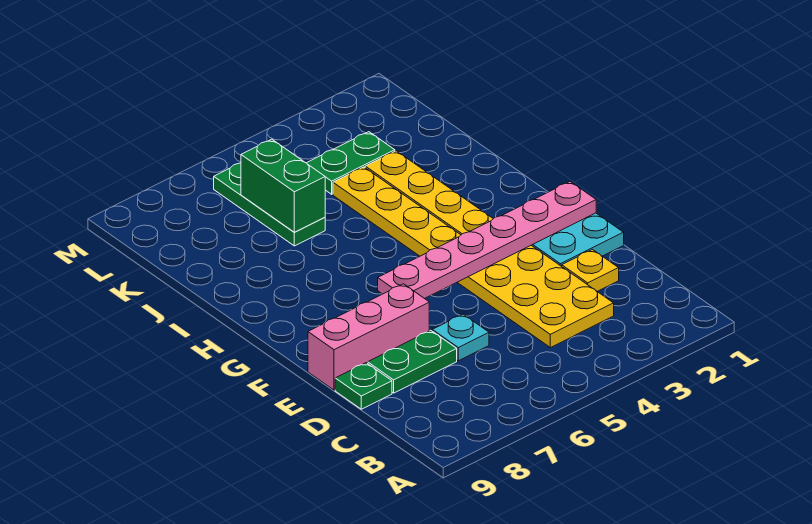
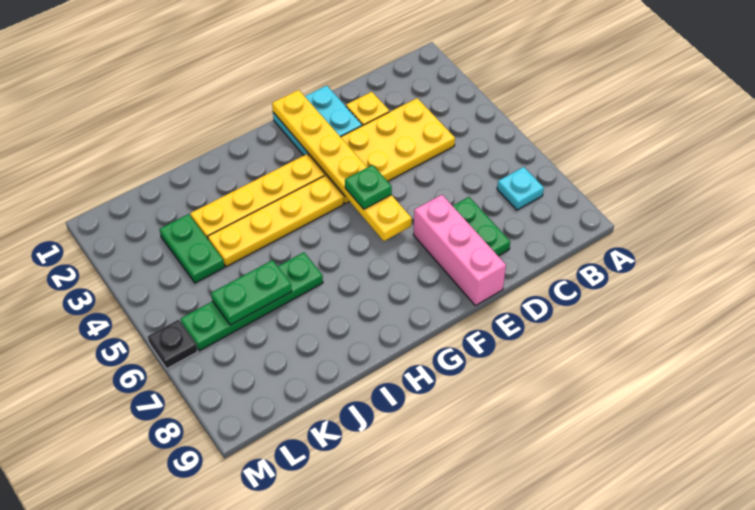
cyan 1x1 plate [432,314,489,361] -> cyan 1x1 plate moved to [497,167,544,210]
green 1x1 plate [335,363,392,409] -> green 1x1 plate moved to [345,165,392,209]
pink 1x6 plate [378,181,596,299] -> yellow 1x6 plate [272,90,412,241]
green 1x3 plate [214,163,325,246] -> green 1x4 plate [180,252,323,351]
green 1x2 brick [241,139,325,232] -> green 1x2 plate [211,260,292,325]
none -> black 1x1 plate [148,320,198,369]

